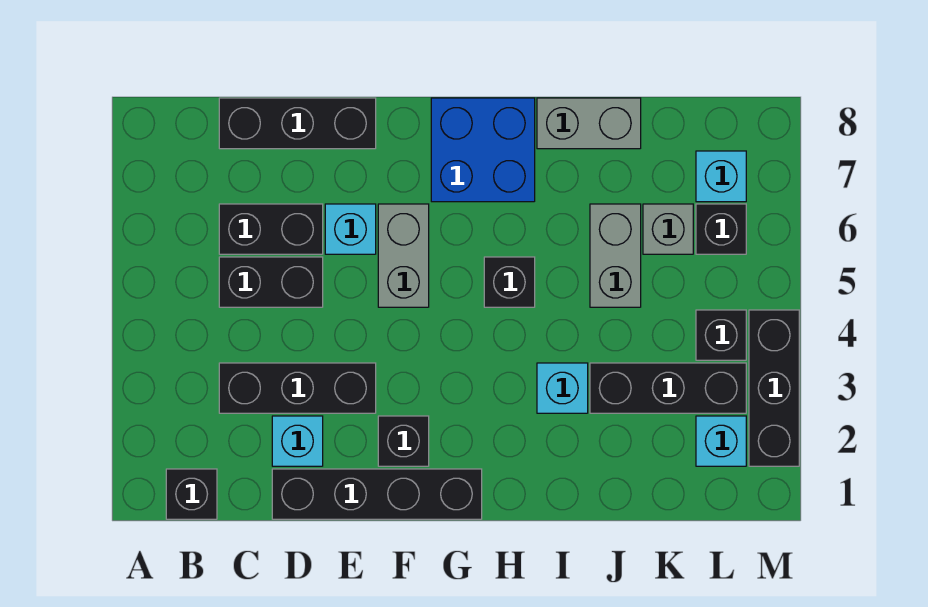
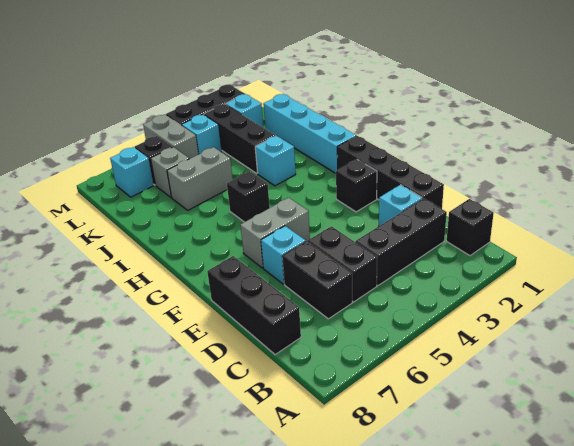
black 1x3 brick [219,363,376,413] -> black 1x3 brick turned to [355,198,447,286]
blue 2x2 brick [431,98,535,202] -> none
none -> cyan 1x4 brick [263,94,356,173]
grey 1x2 brick [537,98,641,149] -> grey 1x2 brick moved to [143,114,199,159]
black 1x1 brick [696,310,746,360] -> cyan 1x1 brick [182,114,222,154]

